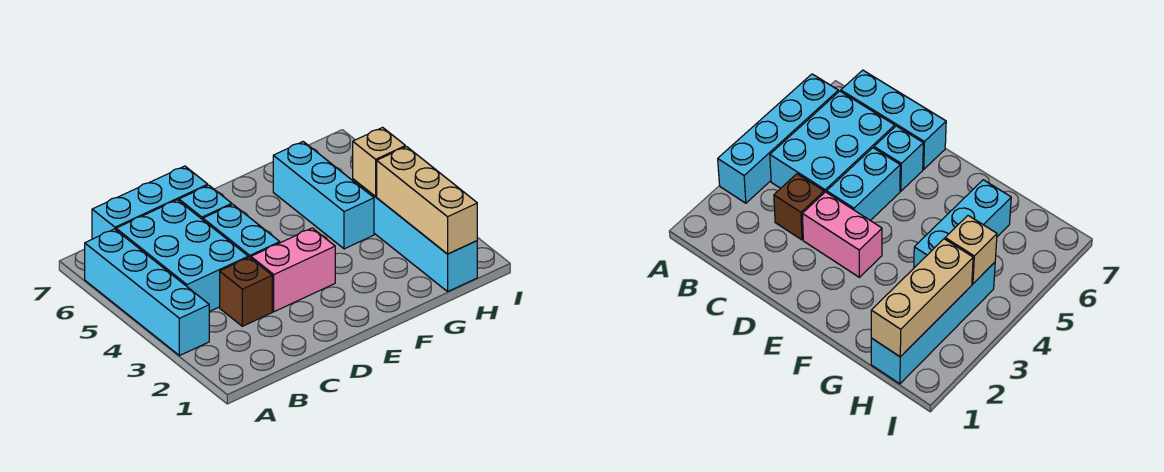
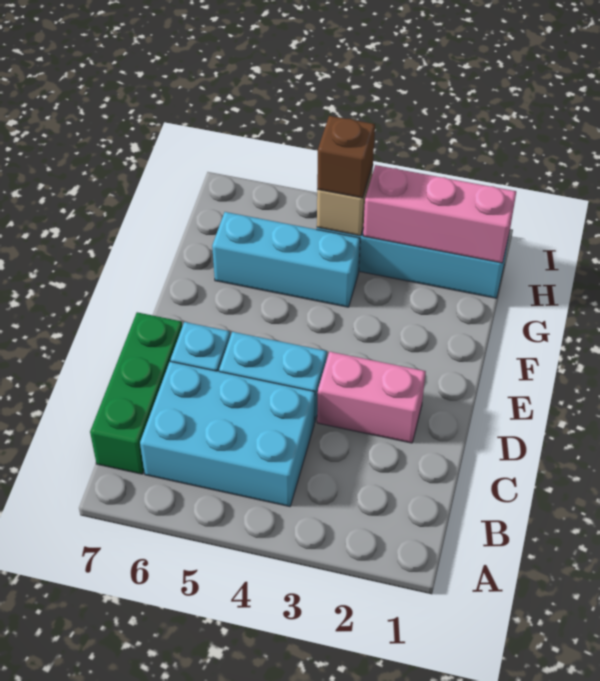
cyan 1x4 brick [85,229,209,356] -> none
cyan 1x3 brick [92,166,208,239] -> green 1x3 brick [90,312,182,474]
brown 1x1 brick [220,257,272,326] -> brown 1x1 brick moved to [317,116,375,198]
pink 1x2 brick [251,228,335,312] -> pink 1x2 brick turned to [317,352,426,443]
tan 1x3 brick [377,147,477,254] -> pink 1x3 brick [363,165,516,263]

